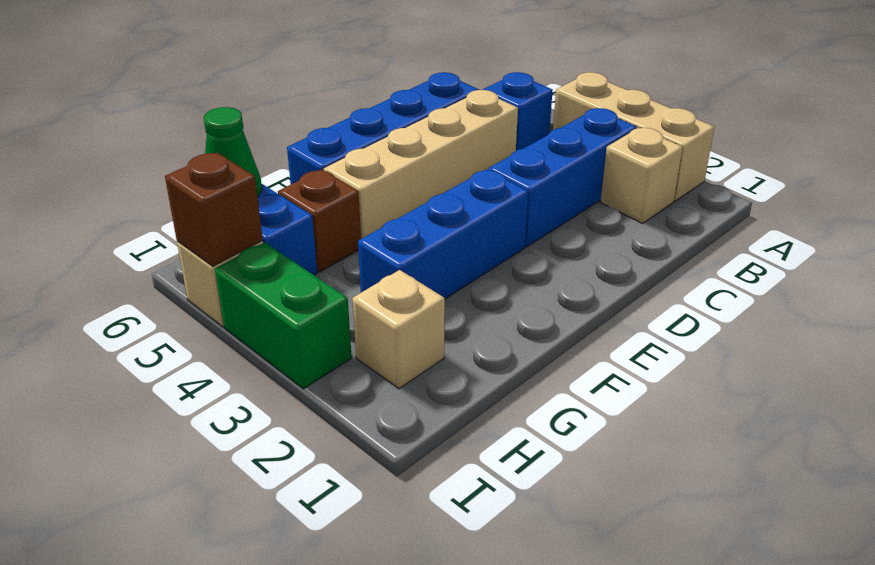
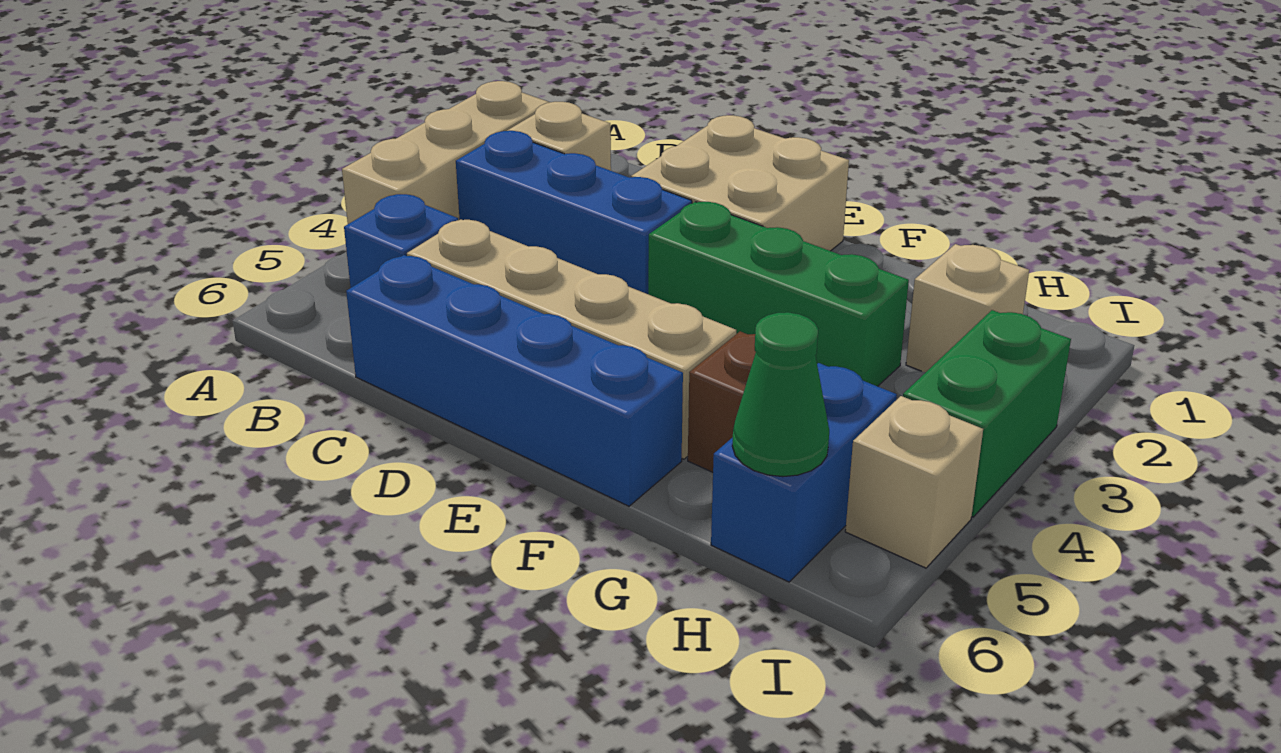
none -> tan 2x2 brick [631,115,849,251]
blue 1x3 brick [358,169,528,299] -> green 1x3 brick [648,202,909,386]
brown 1x1 brick [165,153,263,266] -> none

